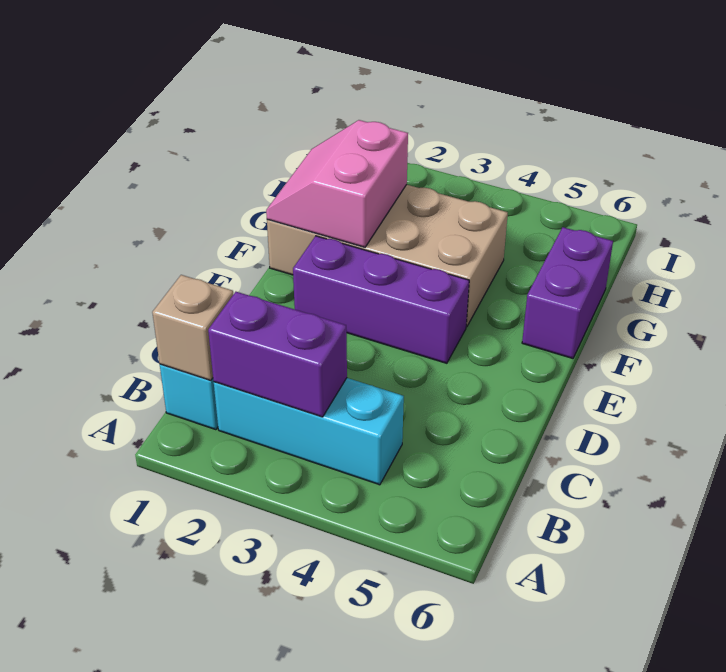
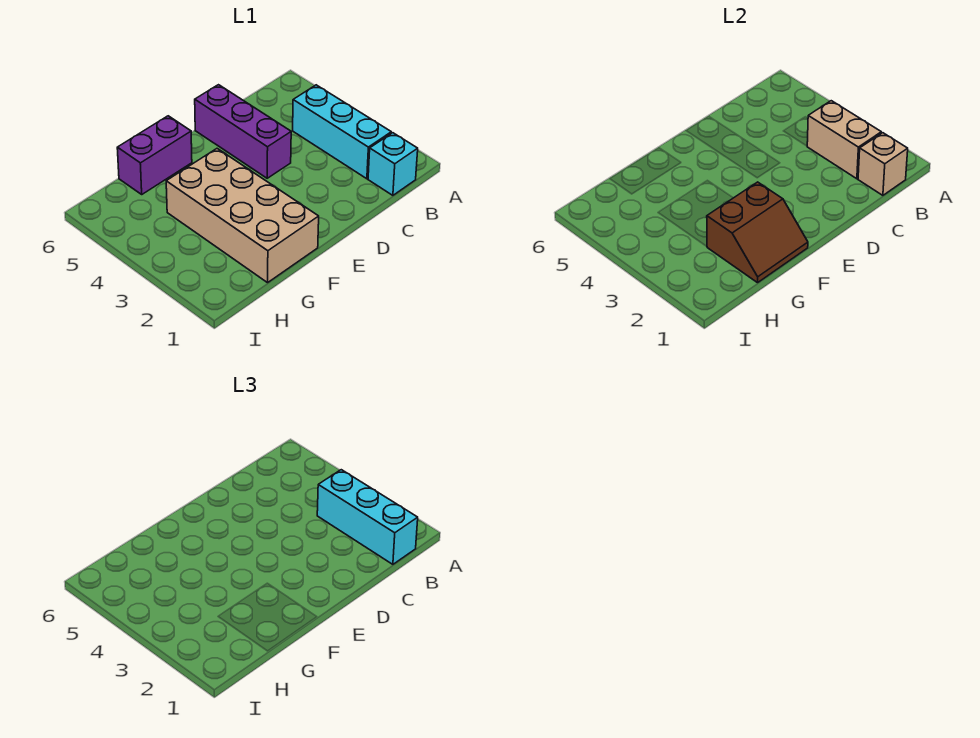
none -> cyan 1x3 brick [317,470,418,564]
purple 1x2 brick [208,292,347,417] -> tan 1x2 brick [807,101,881,179]
purple 1x3 brick [293,236,469,363] -> purple 1x3 brick moved to [195,85,291,178]
pink 2x2 slope [266,120,408,247] -> brown 2x2 slope [707,182,808,283]

